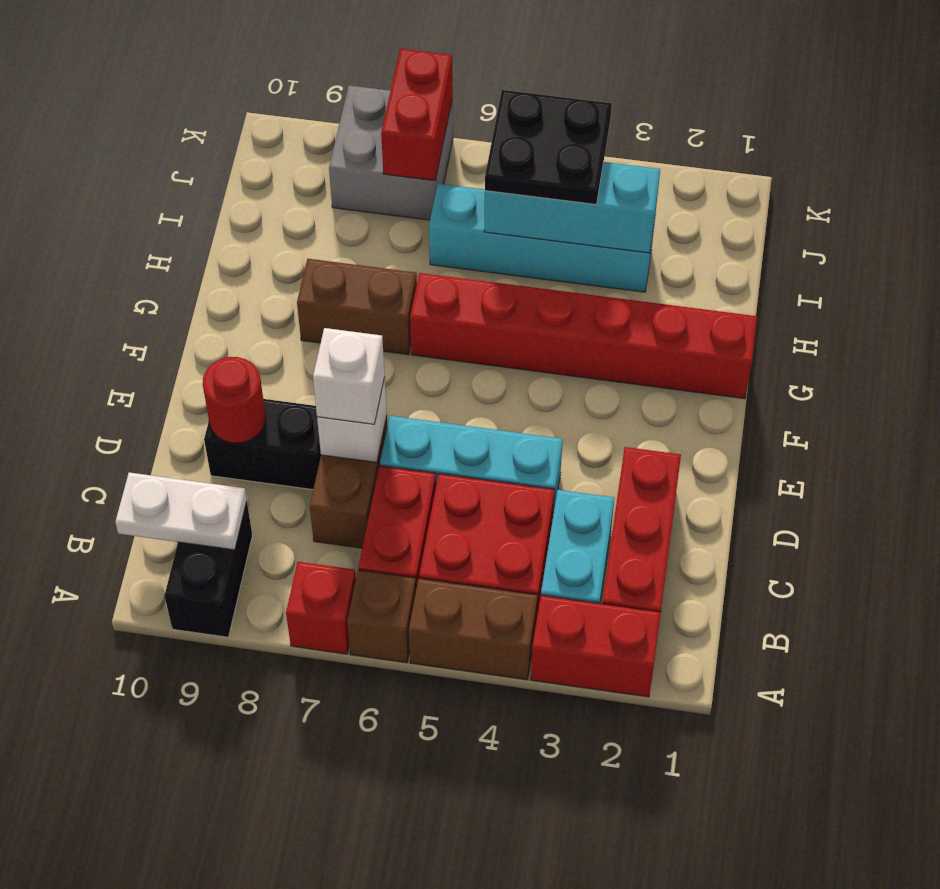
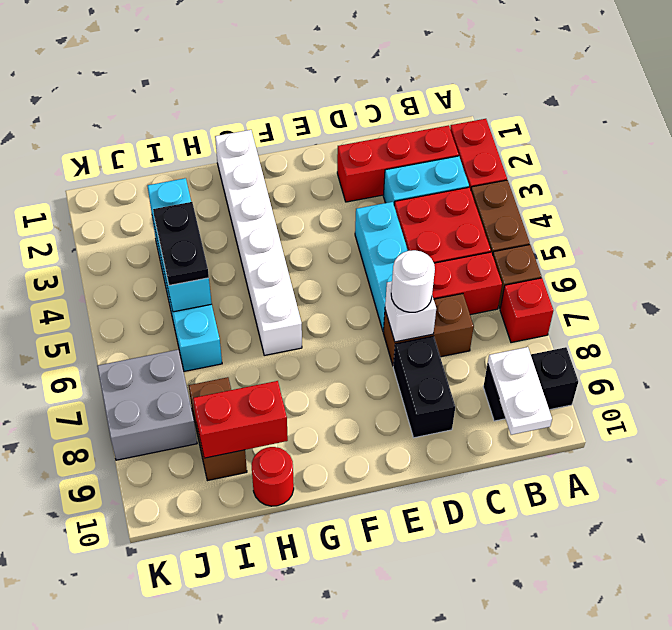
white 1x1 brick [313,328,385,424] -> white 1x1 round brick [391,250,435,312]
red 1x1 round brick [203,357,266,443] -> red 1x1 round brick moved to [251,447,294,506]
red 1x6 brick [410,273,757,399] -> white 1x6 brick [215,130,302,355]
brown 1x2 brick [297,259,417,355] -> brown 1x2 brick moved to [189,377,247,481]
black 2x2 plate [485,90,612,204] -> black 1x2 plate [153,202,209,285]
red 1x2 brick [381,49,453,181] -> red 1x2 brick moved to [193,381,288,458]

